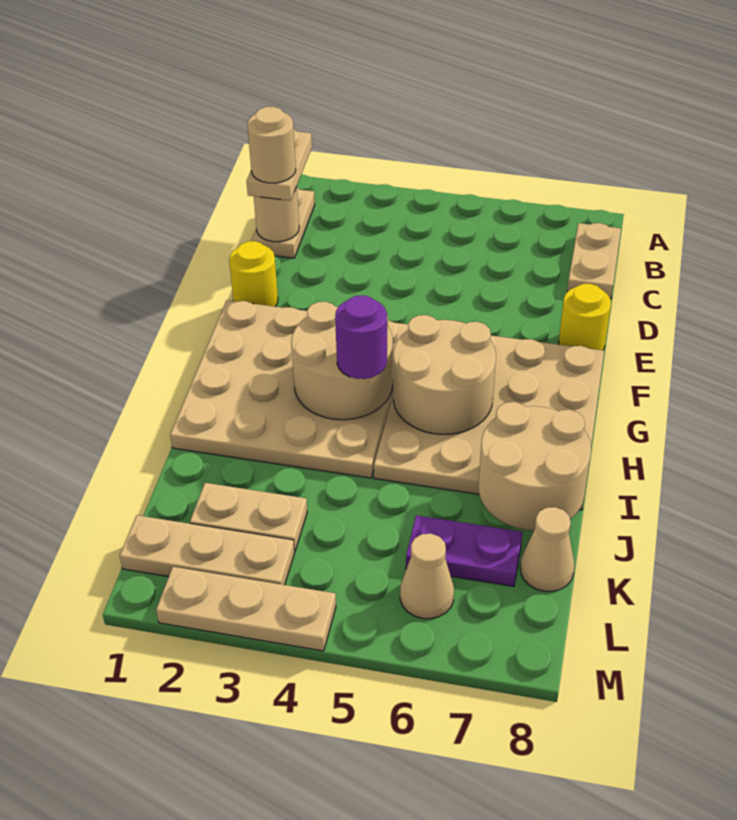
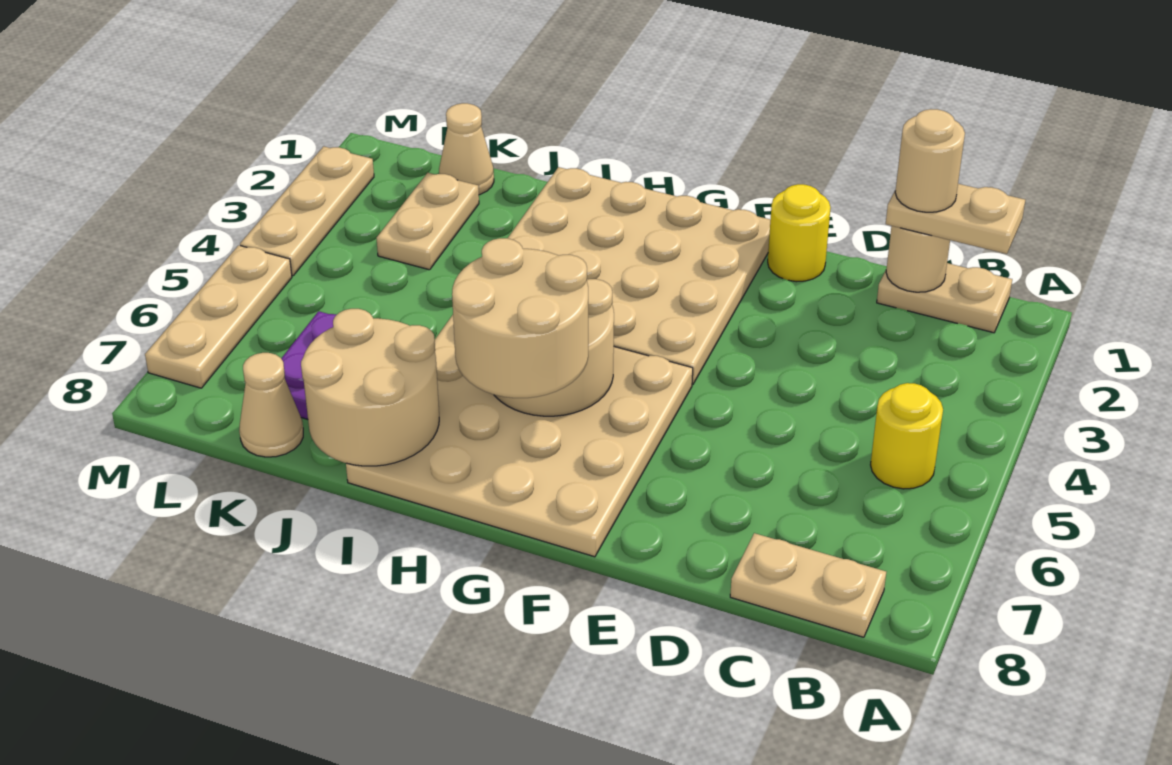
yellow 1x1 round brick [559,284,611,350] -> yellow 1x1 round brick moved to [871,383,943,489]
tan 2x2 round brick [291,302,393,420] -> tan 2x2 round brick moved to [452,238,588,398]
purple 1x1 round brick [335,295,387,379] -> none
tan 1x3 plate [120,515,294,585] -> tan 1x3 plate moved to [145,245,292,388]
tan 1x1 cone [400,534,454,619] -> tan 1x1 cone moved to [439,103,494,195]

